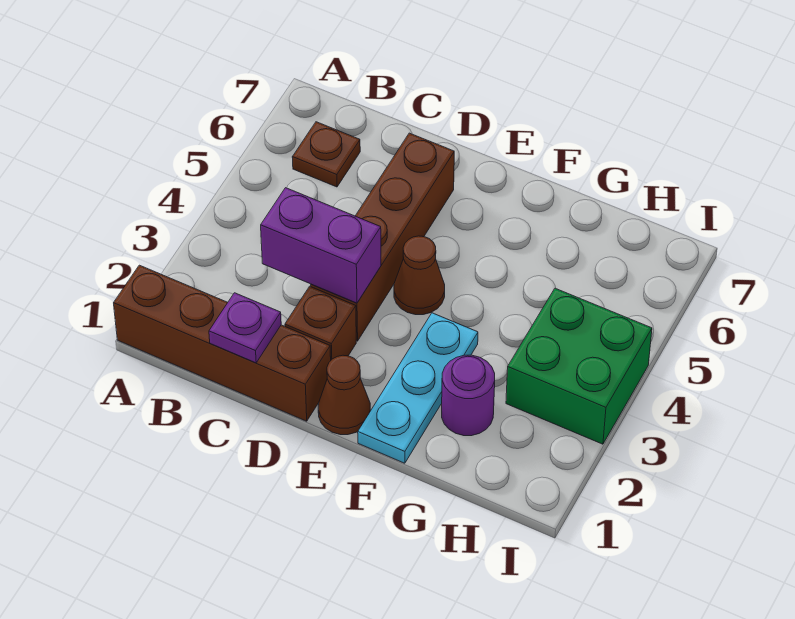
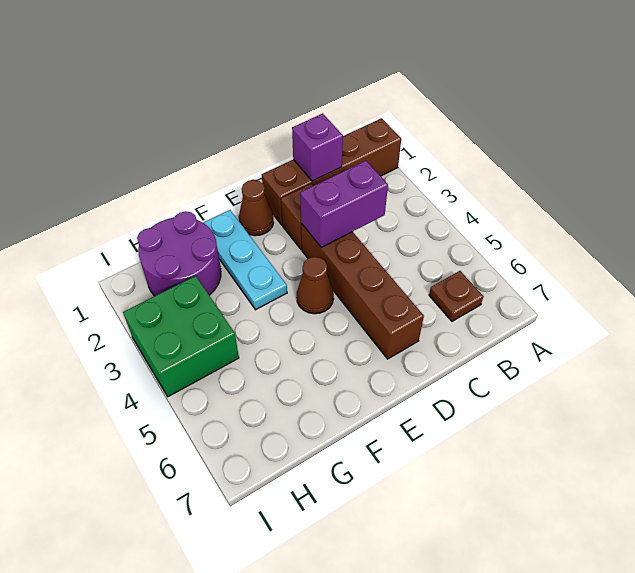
purple 1x1 plate [209,293,281,363] -> purple 1x1 brick [292,114,343,181]
purple 1x1 round brick [442,355,495,436] -> purple 2x2 round brick [137,211,221,296]

